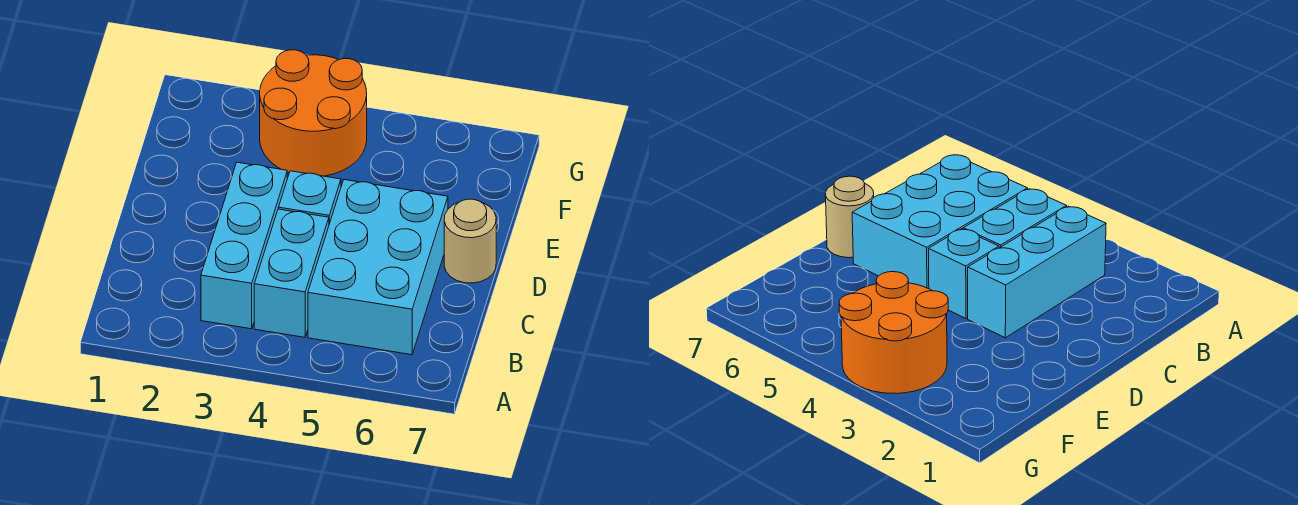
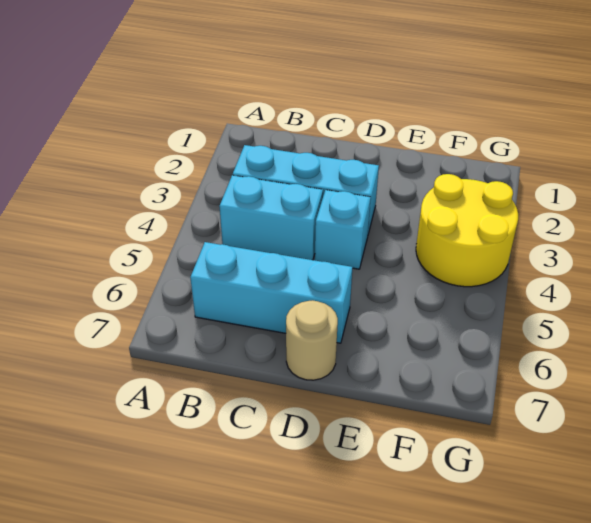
cyan 2x3 brick [308,180,448,355] -> cyan 1x3 brick [190,242,353,343]
orange 2x2 round brick [260,50,367,176] -> yellow 2x2 round brick [416,174,518,287]

